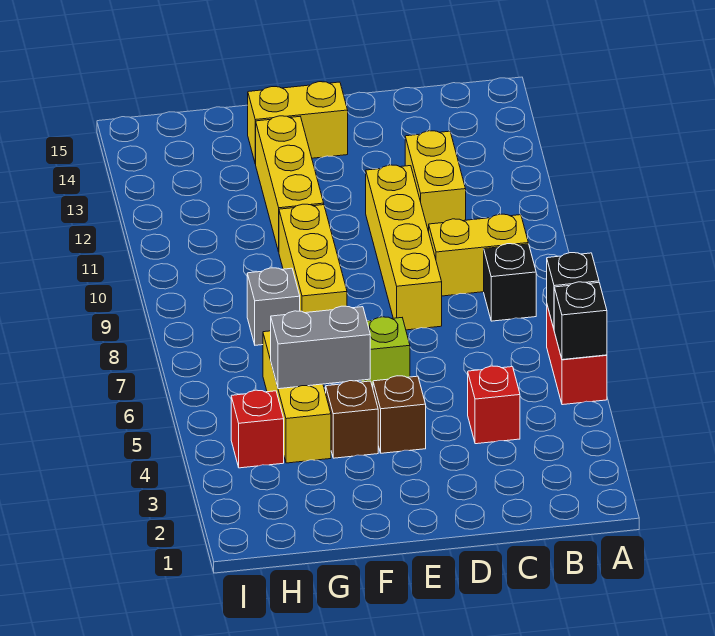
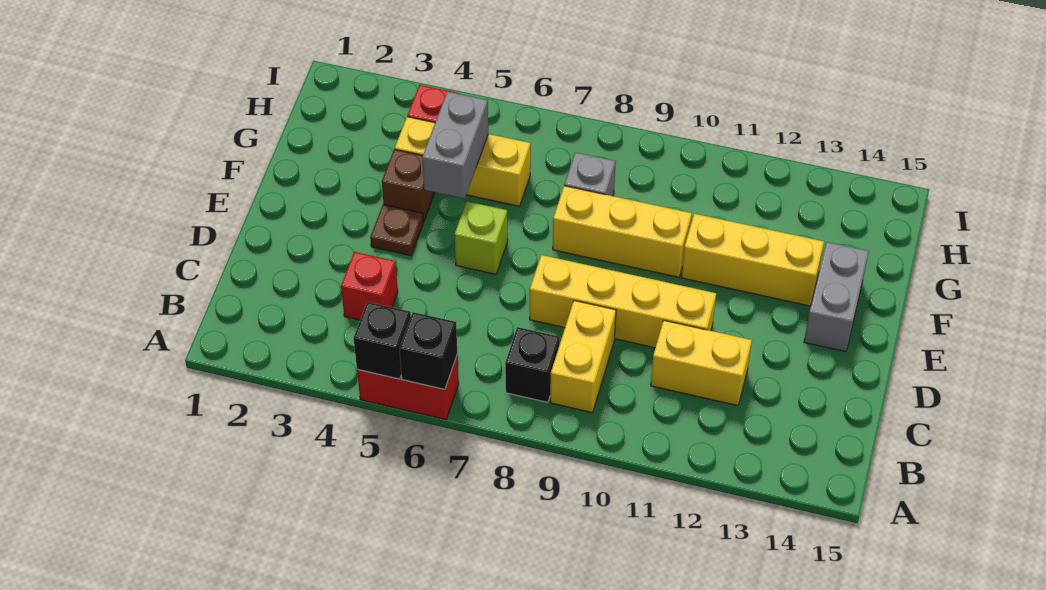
brown 1x1 brick [373,376,426,453] -> brown 1x1 plate [370,204,423,256]
yellow 1x2 brick [248,82,348,164] -> grey 1x2 brick [804,242,869,352]

